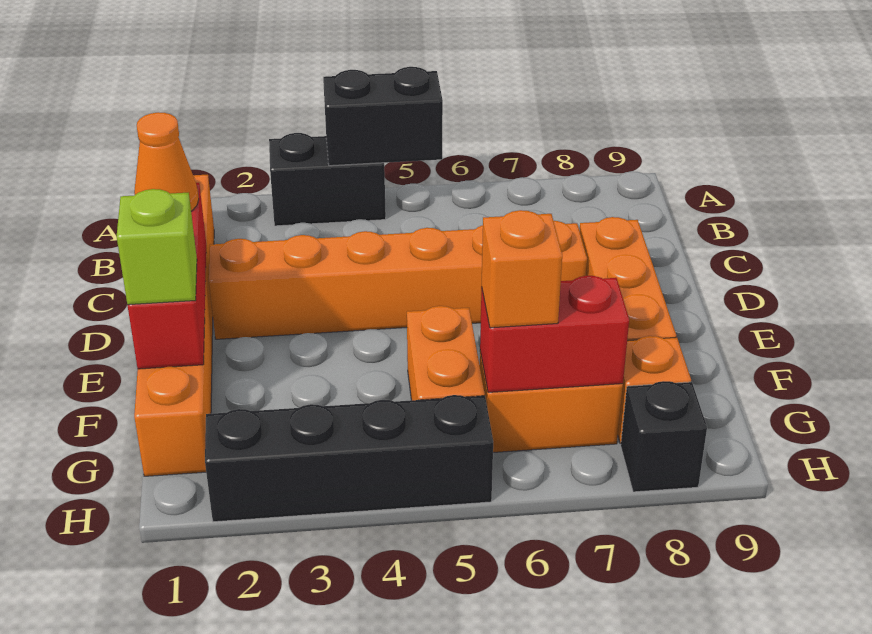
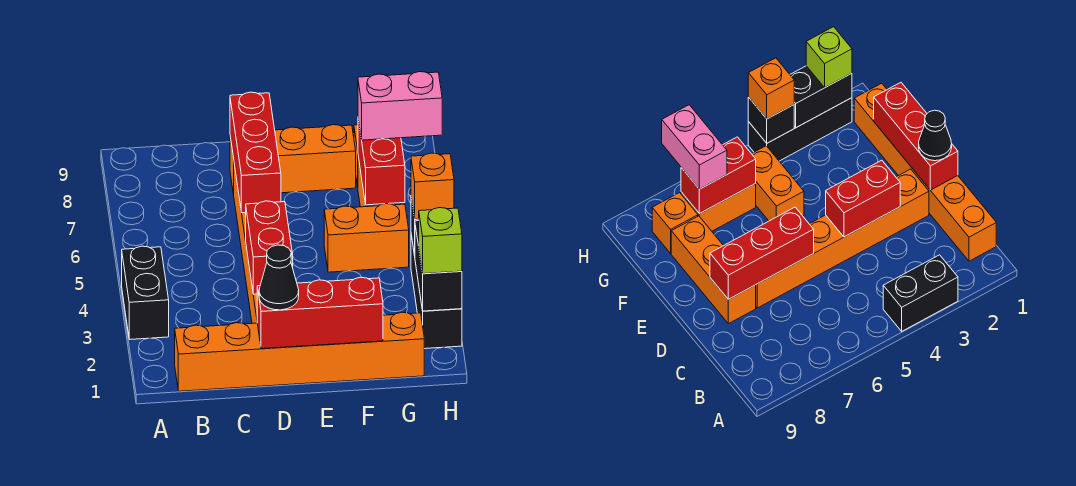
black 1x2 brick [323,67,443,166] -> black 1x2 brick moved to [415,221,462,311]
orange 1x1 cone [134,112,199,211] -> black 1x1 cone [259,245,299,310]
none -> red 1x2 brick [246,201,293,294]
none -> red 1x3 brick [230,92,281,213]
lime 1x1 brick [117,189,197,305] -> lime 1x1 brick moved to [419,208,462,274]
orange 1x1 brick [482,210,562,328] -> orange 1x1 brick moved to [411,153,454,219]
none -> pink 1x2 brick [358,72,442,140]
black 1x4 brick [205,395,493,522] -> black 1x3 brick [411,235,462,349]
black 1x1 brick [621,381,707,492] -> black 1x1 brick moved to [748,97,794,143]

